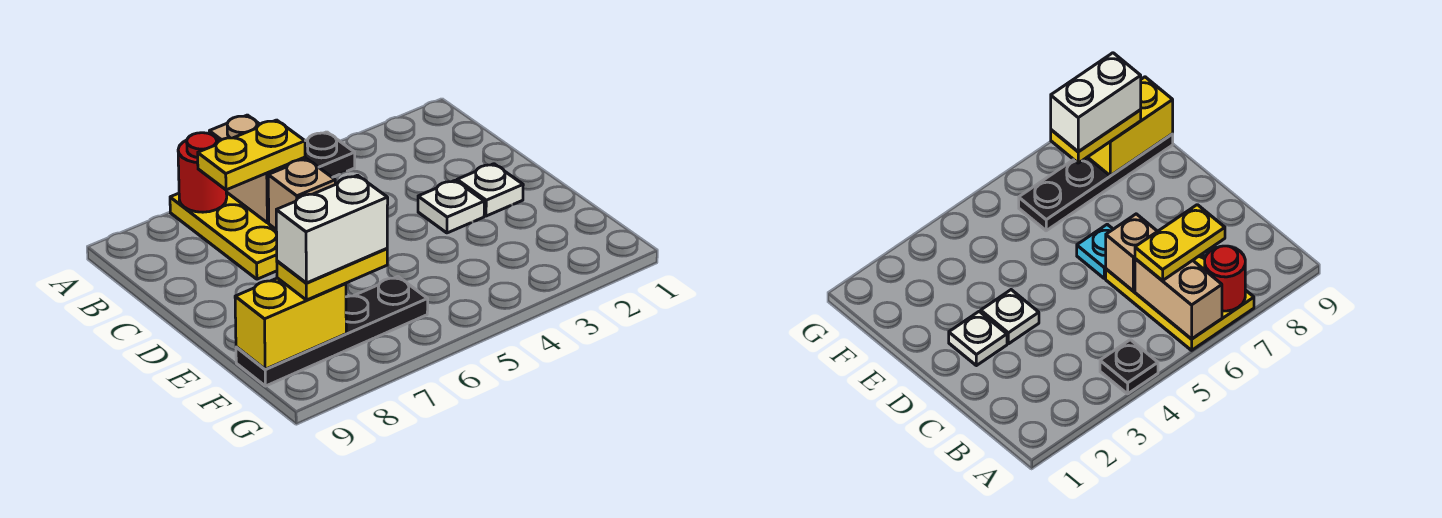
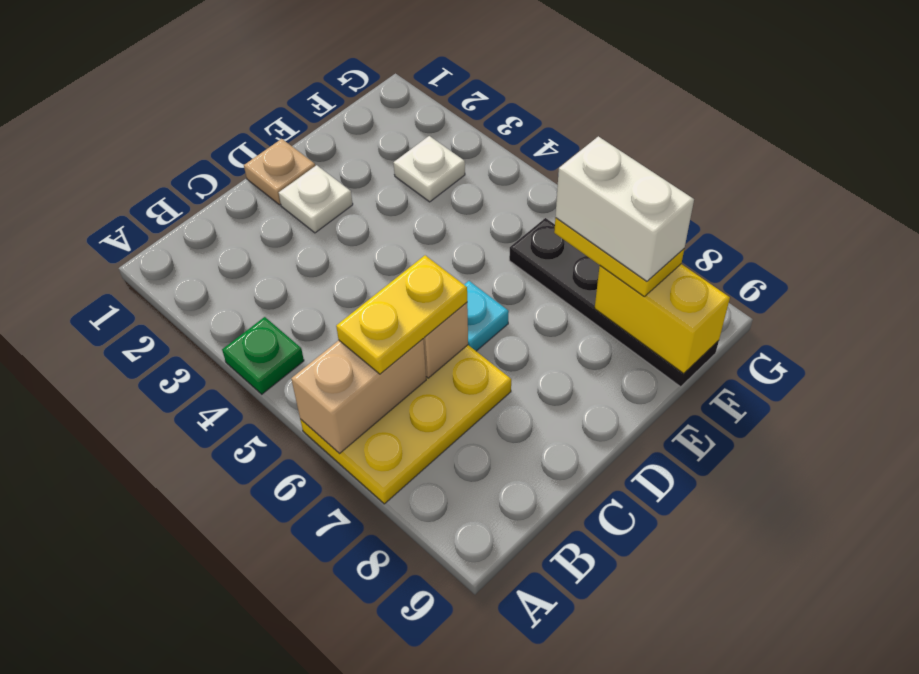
black 1x1 plate [305,132,355,177] -> green 1x1 plate [222,317,304,394]
red 1x1 round brick [178,133,227,212] -> none
yellow 1x2 plate [198,120,305,190] -> yellow 1x2 plate turned to [336,255,467,374]
none -> tan 1x1 plate [244,139,315,205]
white 1x1 plate [418,180,484,233] -> white 1x1 plate moved to [394,136,465,202]

